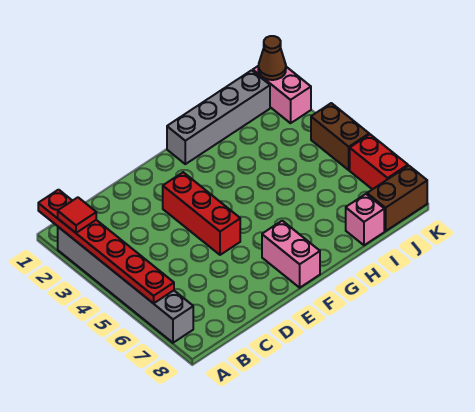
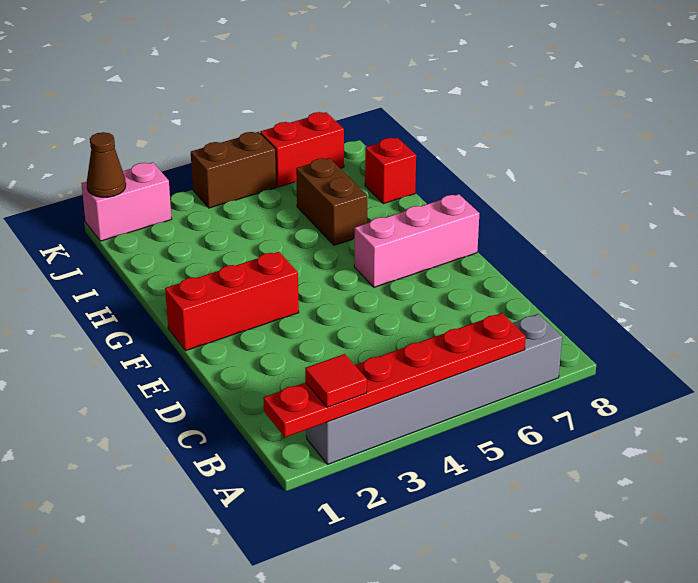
red 1x3 brick [163,172,240,255] -> red 1x3 brick moved to [165,252,299,351]
pink 1x2 brick [262,221,320,288] -> pink 1x3 brick [354,194,479,287]
grey 1x4 brick [167,70,270,164] -> none
pink 1x1 brick [346,194,384,245] -> red 1x1 brick [365,138,416,204]
brown 1x2 brick [367,166,427,231] -> brown 1x2 brick moved to [296,158,367,245]

